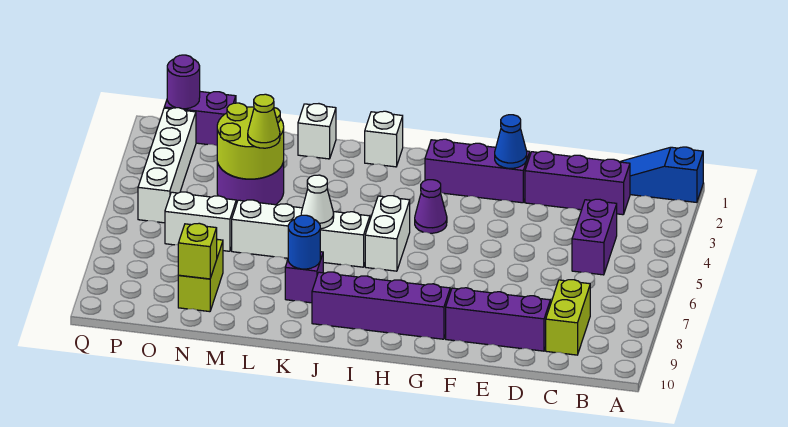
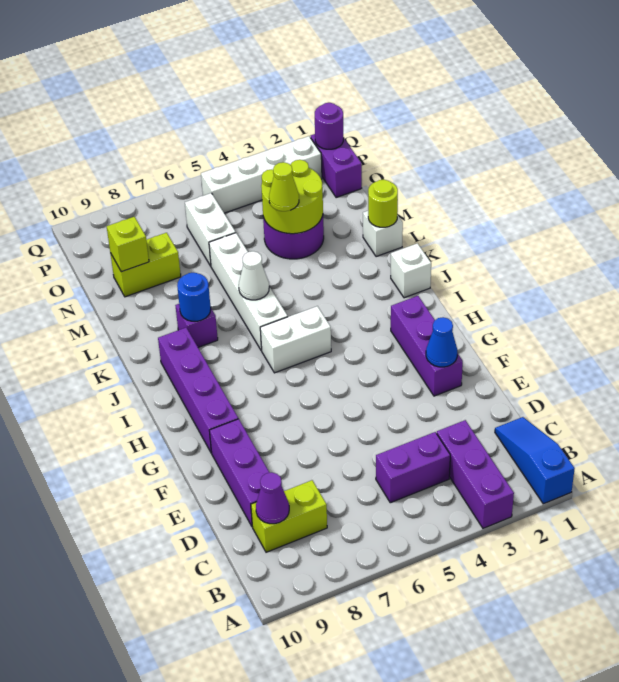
purple 1x3 brick [525,151,630,215] -> purple 1x3 brick moved to [437,420,514,528]
purple 1x1 cone [415,180,447,233] -> purple 1x1 cone moved to [256,472,289,524]
none -> lime 1x1 round brick [368,180,398,227]

